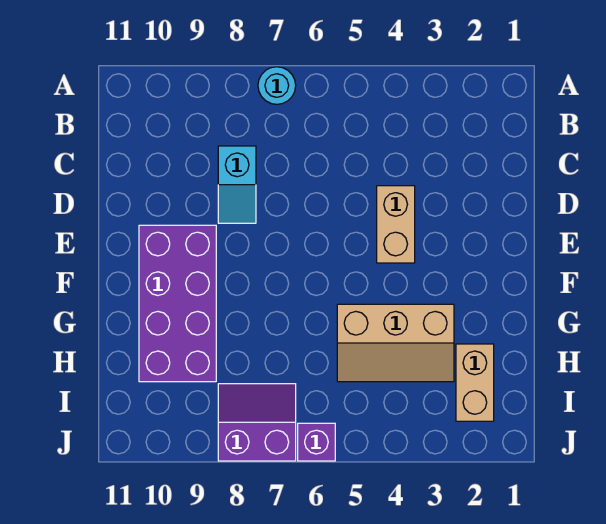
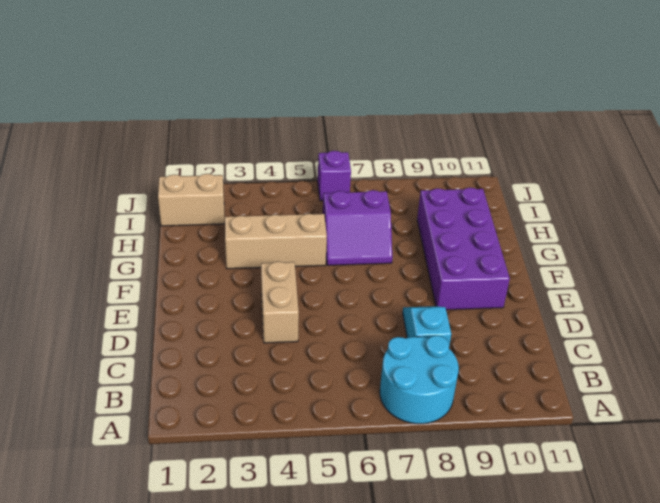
cyan 1x1 round brick [258,67,296,104] -> cyan 2x2 round brick [380,336,459,424]
tan 1x2 brick [456,344,494,421] -> tan 1x2 brick turned to [158,174,224,226]
purple 2x2 slope [218,384,296,461] -> purple 2x2 slope moved to [323,190,392,265]

